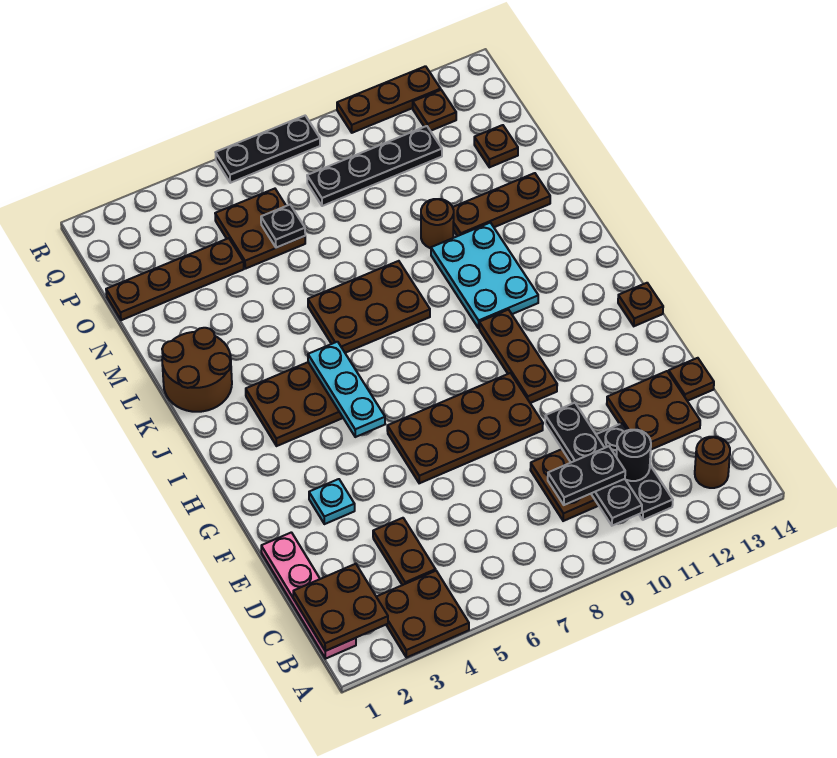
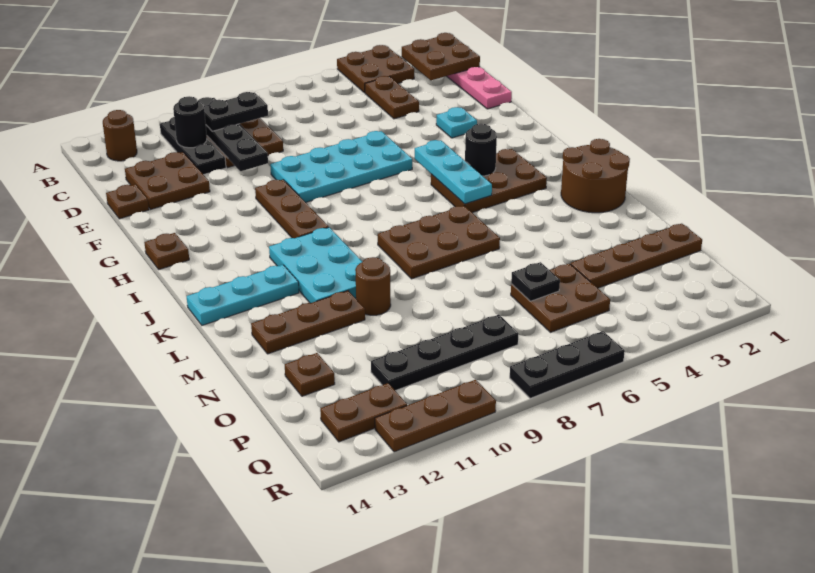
brown 2x4 plate [387,373,543,483] -> cyan 2x4 plate [270,131,412,202]
none -> black 1x1 round brick [465,124,497,176]
none -> cyan 1x3 plate [187,265,299,325]
brown 1x1 plate [413,90,456,131] -> brown 1x2 plate [320,383,407,442]

